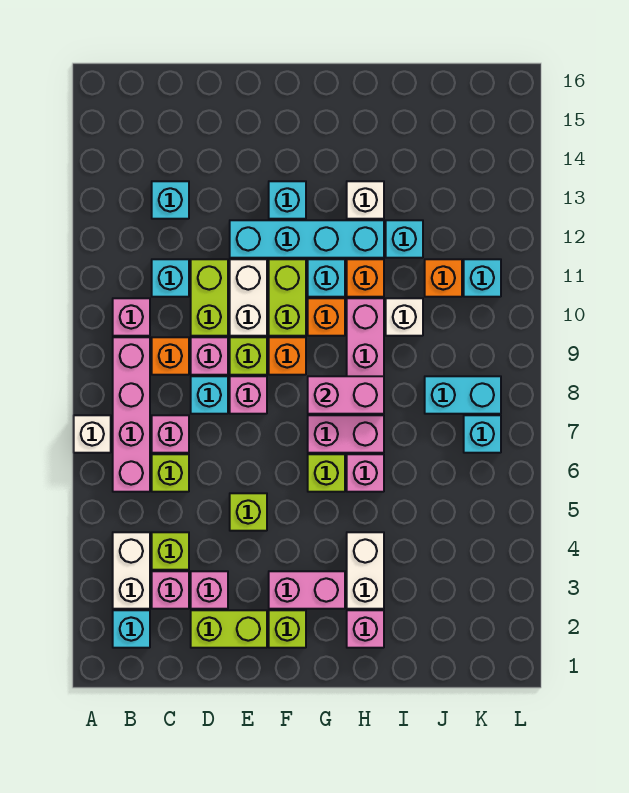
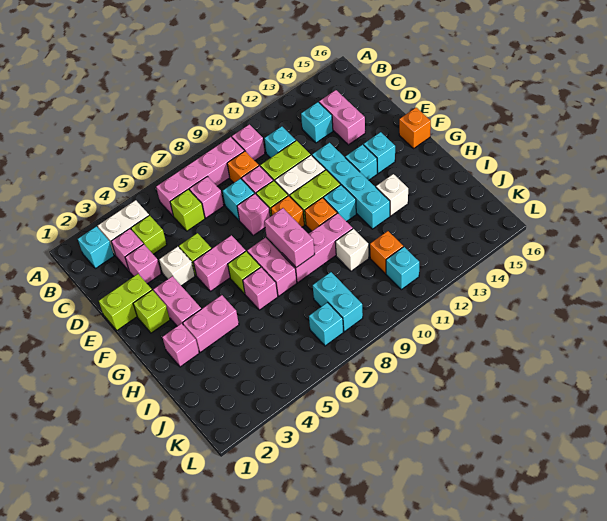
white 1x1 brick [74,415,111,453] -> white 1x1 brick moved to [159,247,195,286]
none -> pink 1x2 brick [319,90,365,145]
lime 1x2 brick [191,610,267,648] -> lime 1x2 brick turned to [99,274,152,330]
none -> pink 1x2 brick [193,235,246,291]
white 1x2 brick [347,532,384,609] -> pink 1x2 brick [183,295,239,353]
orange 1x1 brick [347,259,384,297] -> orange 1x1 brick moved to [399,108,431,148]
cyan 1x1 brick [386,220,423,258] -> cyan 1x1 brick moved to [363,132,395,173]

